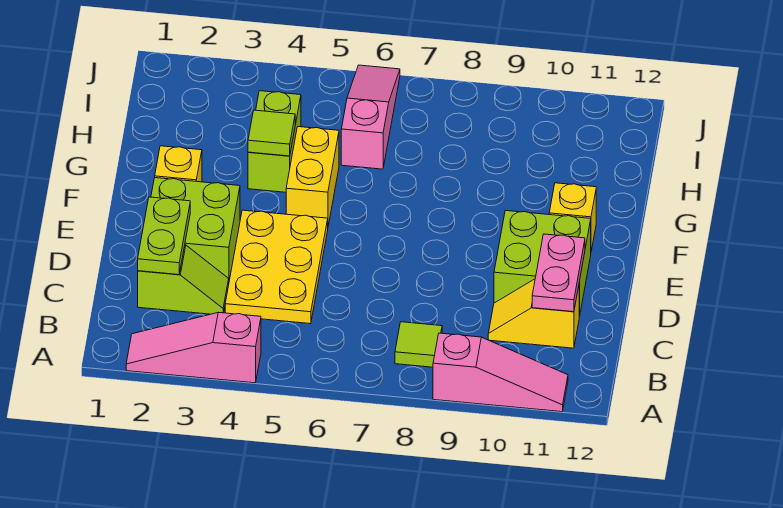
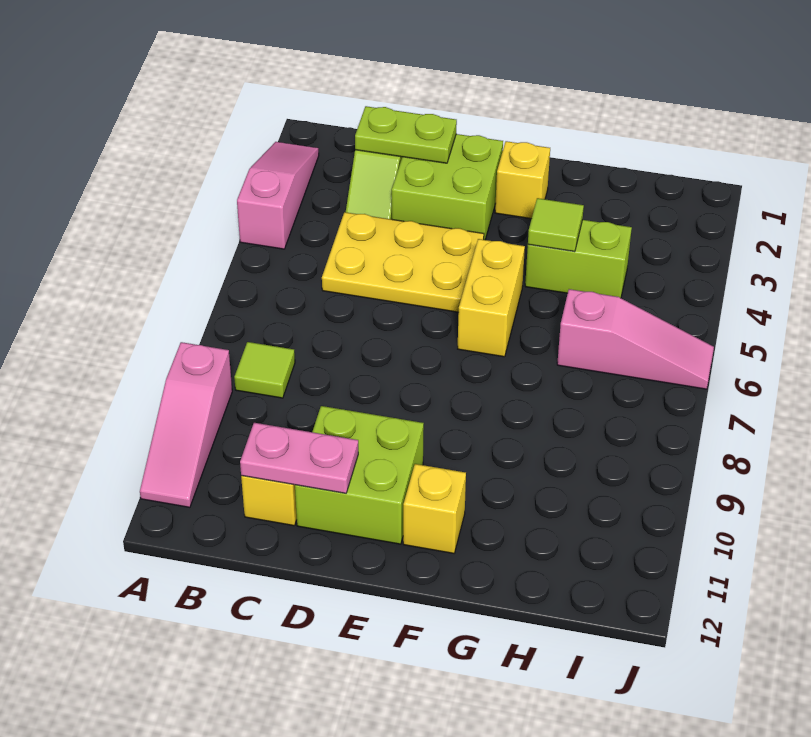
yellow 1x2 brick [286,127,339,226] -> yellow 1x2 brick turned to [458,239,525,357]

